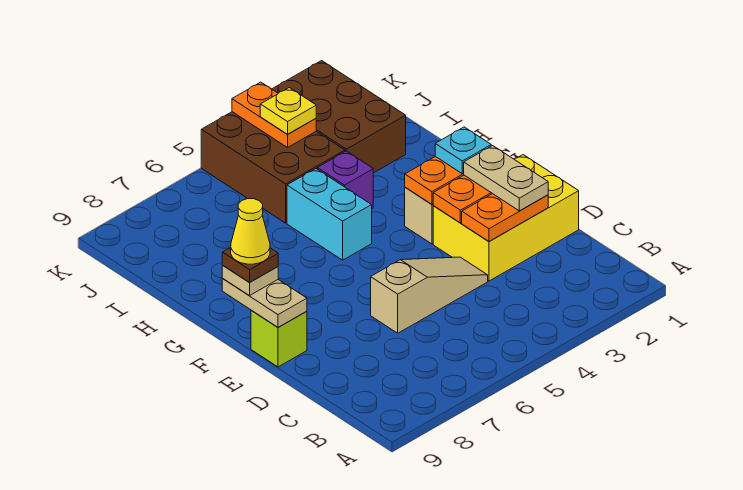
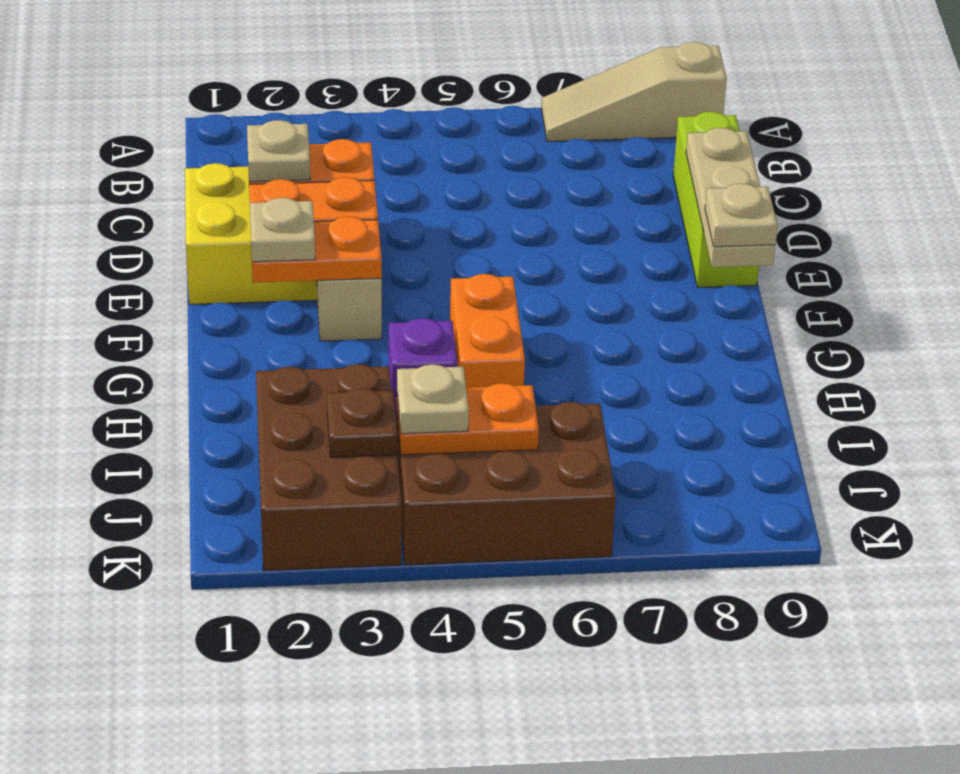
tan 1x2 plate [464,146,548,211] -> tan 1x1 plate [247,120,310,182]
tan 1x3 slope [371,257,488,333] -> tan 1x3 slope moved to [541,42,727,141]
lime 1x1 brick [251,310,307,367] -> lime 1x3 brick [673,112,759,287]
tan 1x2 plate [222,279,307,327] -> tan 1x3 plate [686,128,775,267]
cyan 1x1 plate [435,127,491,174] -> tan 1x1 plate [250,198,315,262]
brown 1x1 plate [222,247,278,283] -> brown 1x1 plate moved to [327,388,397,457]
yellow 1x1 cone [231,199,270,264] -> none
cyan 1x2 brick [287,169,372,260] -> orange 1x2 brick [450,274,525,388]
brown 2x3 brick [201,112,345,223] -> brown 2x3 brick turned to [397,402,616,565]
orange 1x2 plate [232,82,316,147] -> orange 1x2 plate turned to [397,383,539,455]
yellow 1x1 plate [260,88,316,134] -> tan 1x1 plate [397,364,469,434]

